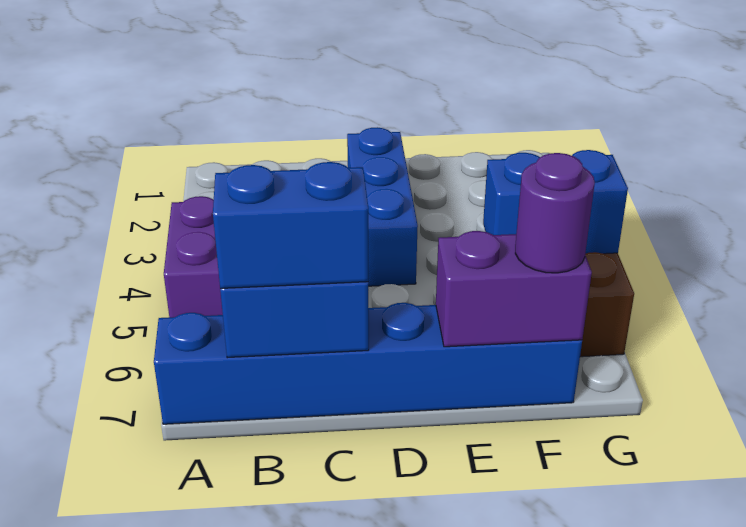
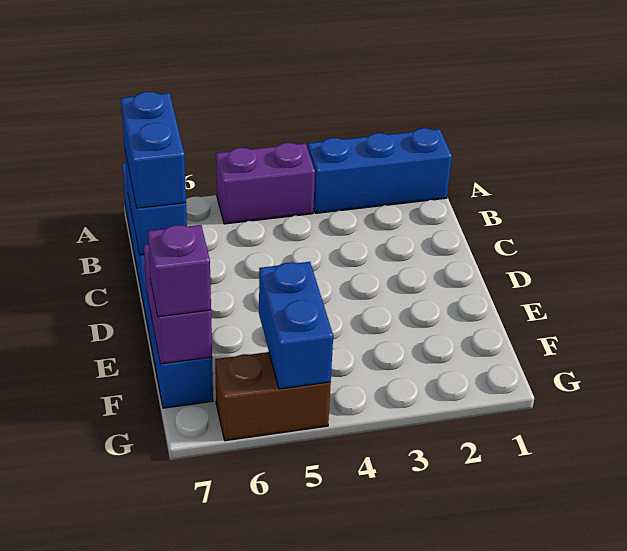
blue 1x3 brick [347,127,418,286] -> blue 1x3 brick moved to [308,128,452,213]
purple 1x1 round brick [515,153,595,273] -> purple 1x1 brick [148,225,211,317]

